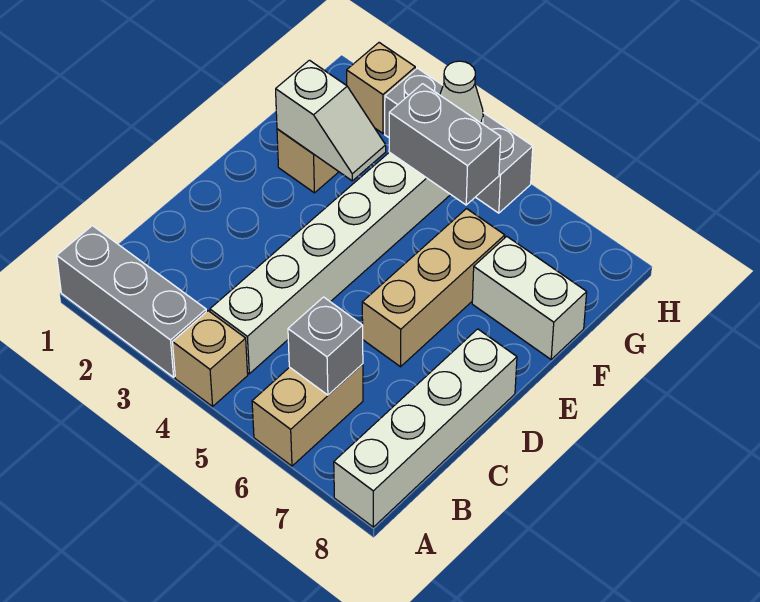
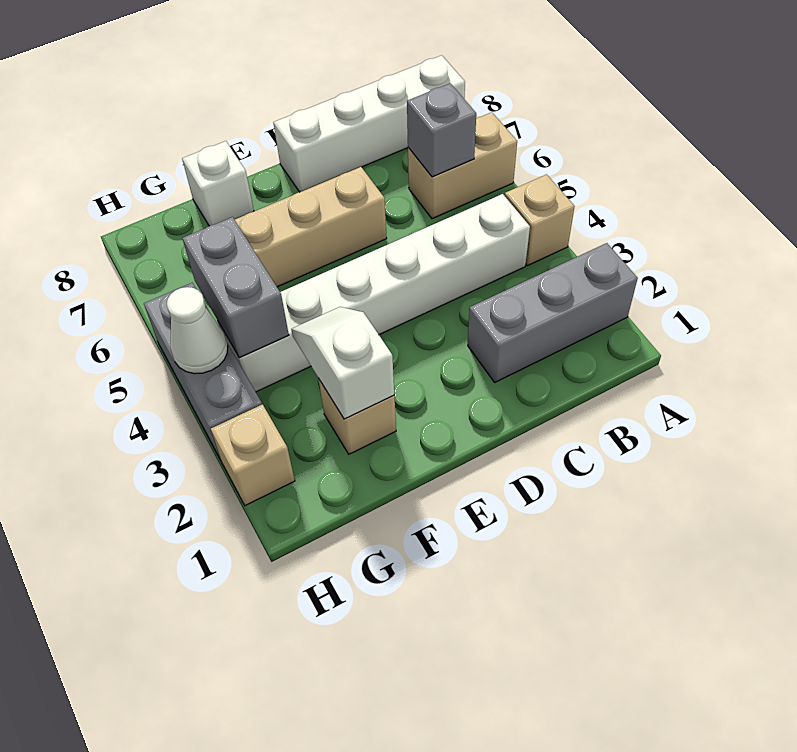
grey 1x3 brick [57,226,206,377] -> grey 1x3 brick turned to [468,243,638,382]
white 1x2 brick [472,236,587,359] -> white 1x1 brick [182,141,254,226]

